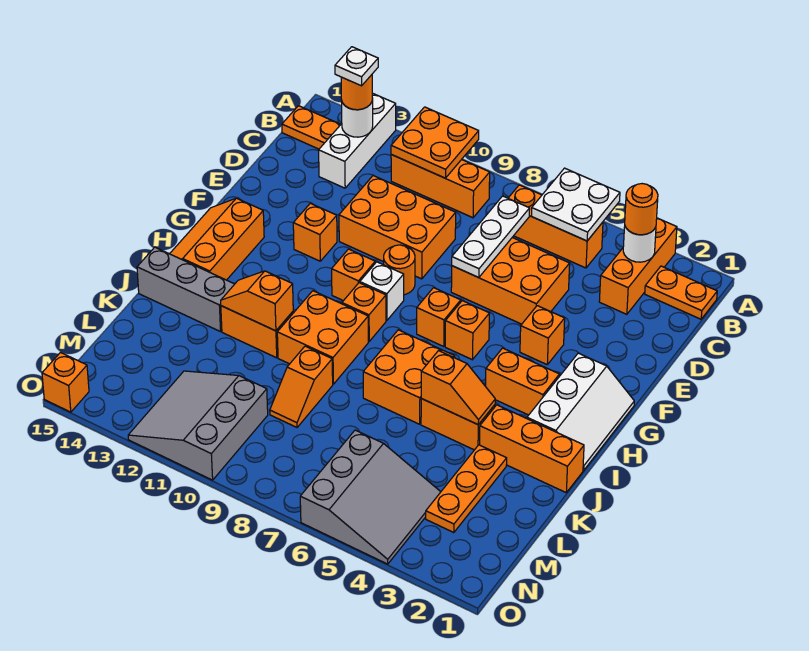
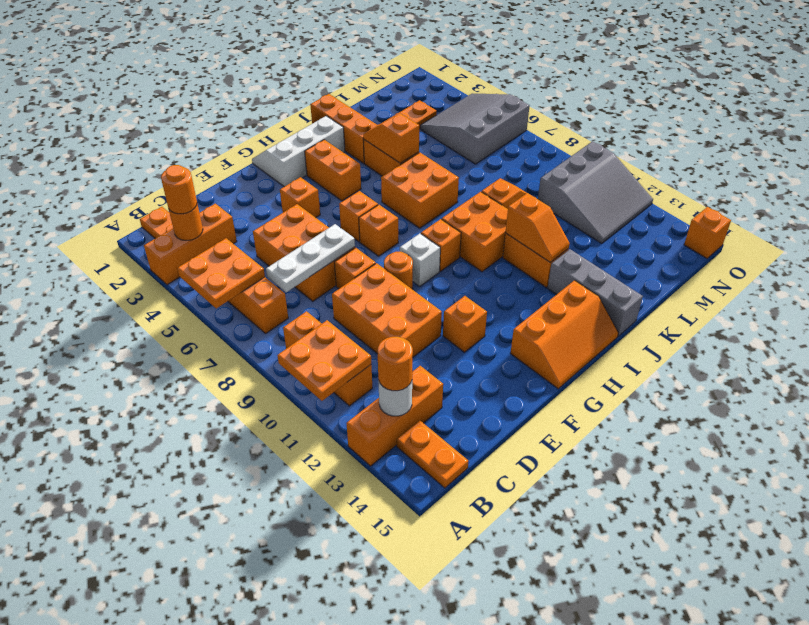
white 2x2 plate [532,168,620,241] -> orange 2x2 plate [177,238,265,308]
white 1x3 brick [319,93,396,188] -> orange 1x3 brick [346,366,443,466]
white 1x1 round brick [623,227,656,262] -> orange 1x1 round brick [169,204,203,240]
white 1x1 plate [335,47,378,86] -> none
orange 1x1 brick [332,249,375,301] -> orange 1x1 brick moved to [334,248,376,289]

